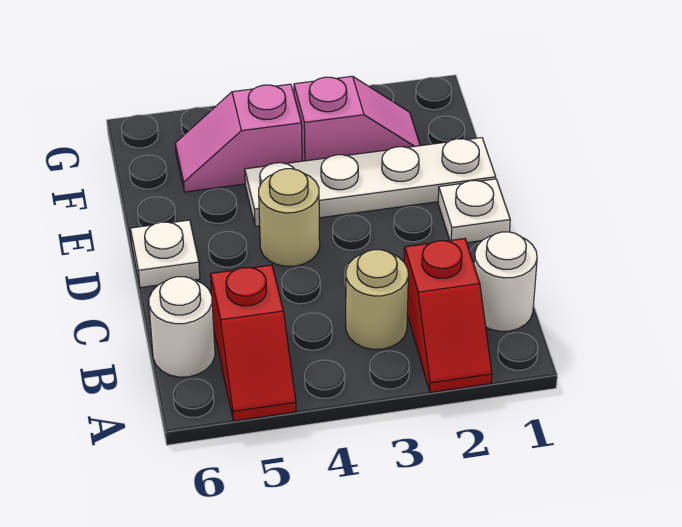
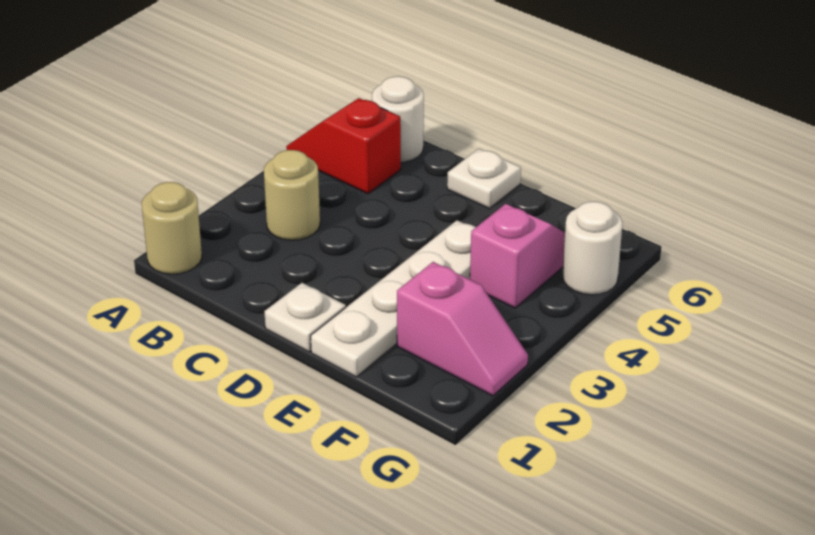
red 1x2 slope [404,239,492,392] -> none
white 1x1 round brick [474,232,537,331] -> white 1x1 round brick moved to [562,202,623,295]
tan 1x1 round brick [259,169,320,266] -> tan 1x1 round brick moved to [142,182,202,274]
pink 1x2 slope [294,76,420,161] -> pink 1x2 slope turned to [397,262,528,396]

